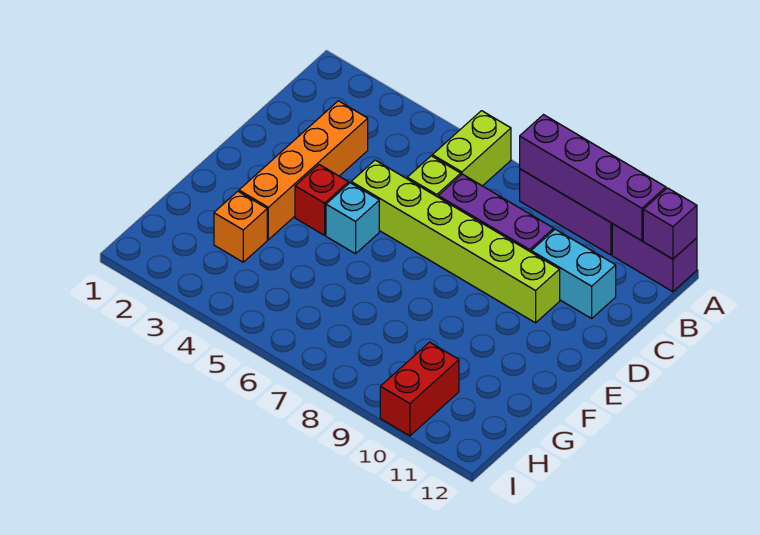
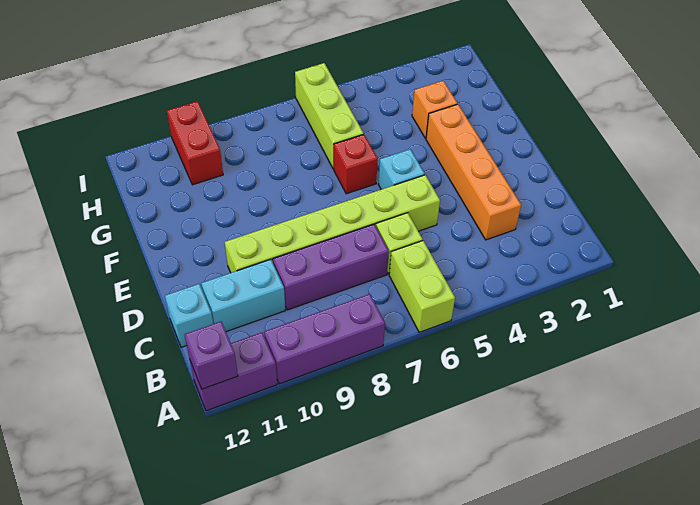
purple 1x4 brick [520,115,666,241] -> none
none -> cyan 1x1 brick [165,284,213,347]
red 1x1 brick [295,165,349,235] -> red 1x1 brick moved to [334,134,378,194]
none -> lime 1x3 brick [295,63,364,168]

